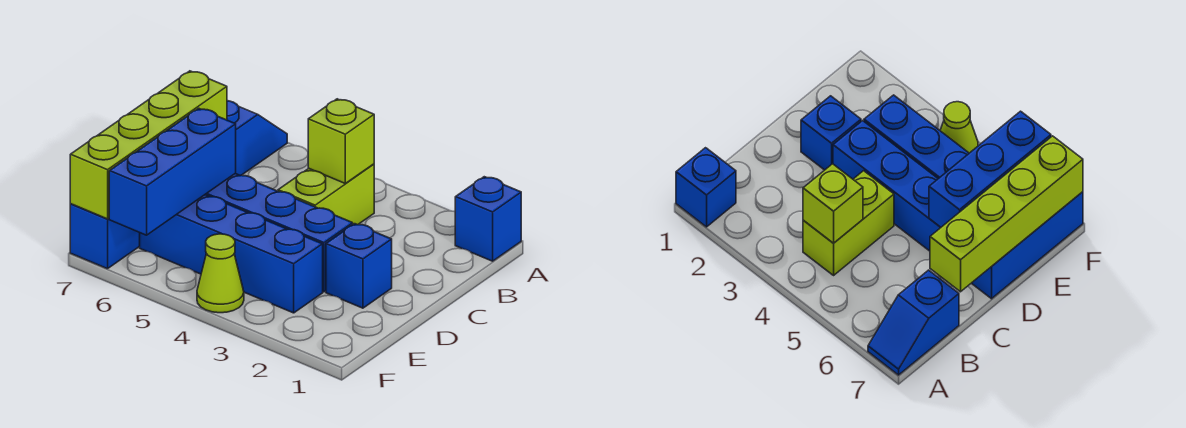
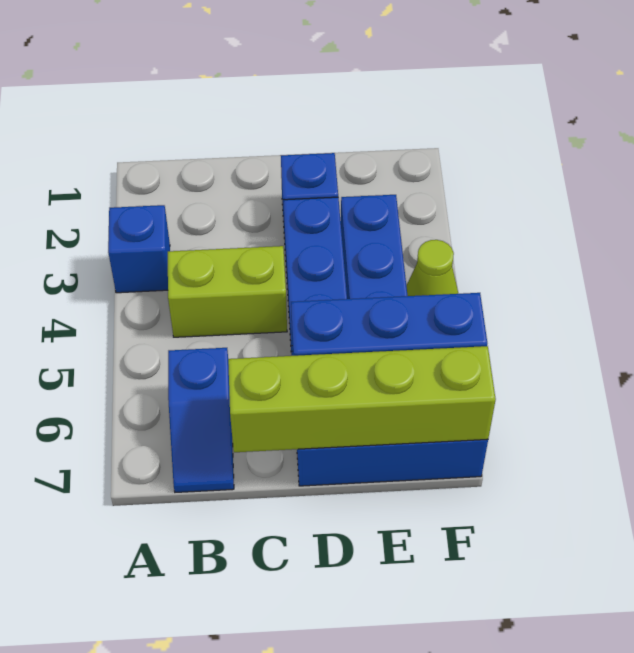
blue 1x1 brick [455,177,521,261] -> blue 1x1 brick moved to [108,205,170,293]
blue 1x2 slope [227,101,287,176] -> blue 1x2 slope turned to [168,348,234,492]
lime 1x1 brick [308,99,374,183] -> none

